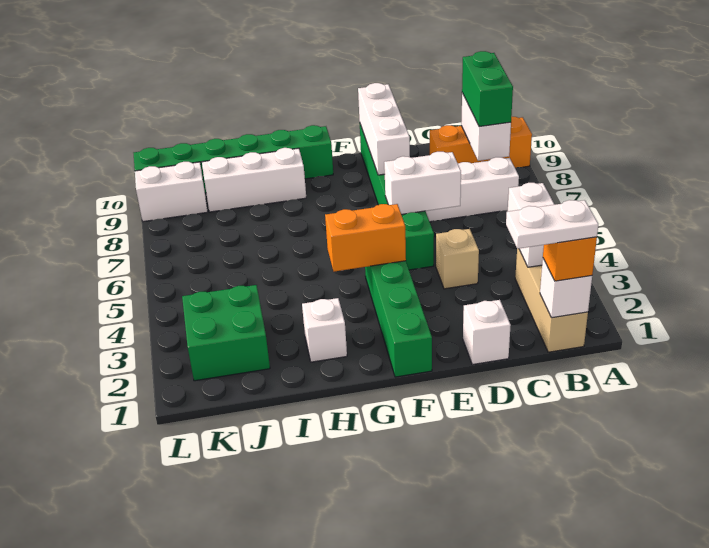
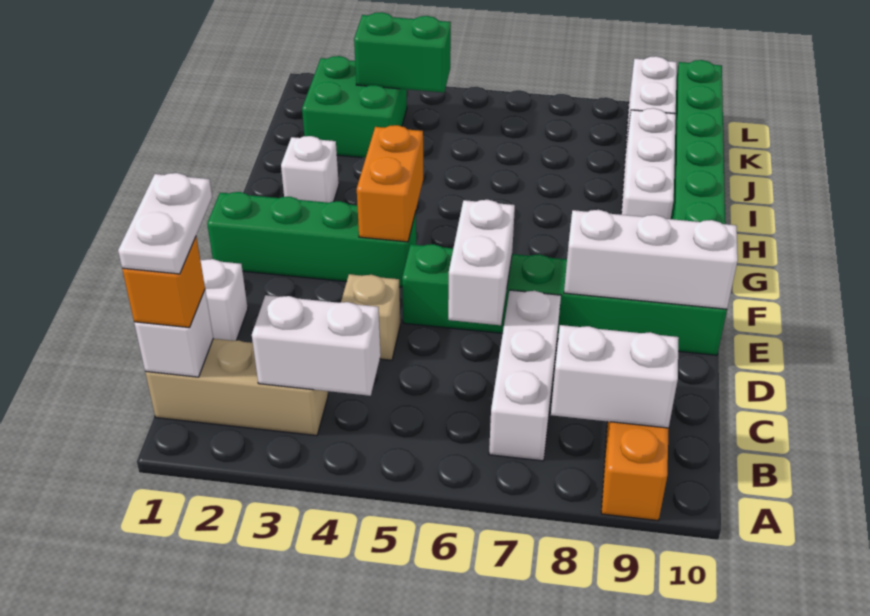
green 1x2 brick [462,51,513,127] -> green 1x2 brick moved to [354,12,451,92]

